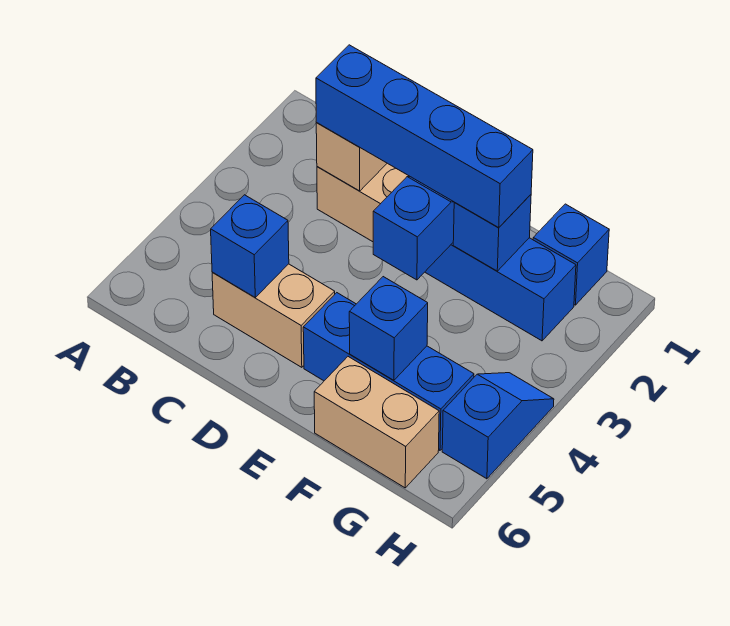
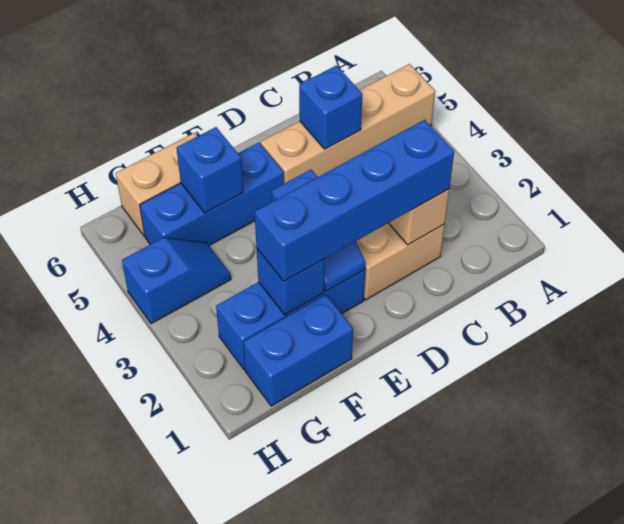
tan 1x2 brick [212,264,335,367] -> tan 1x4 brick [261,64,435,183]
blue 1x1 brick [533,204,609,305] -> blue 1x2 brick [243,295,353,406]
blue 1x2 slope [442,373,554,479] -> blue 1x2 slope turned to [122,238,231,324]

